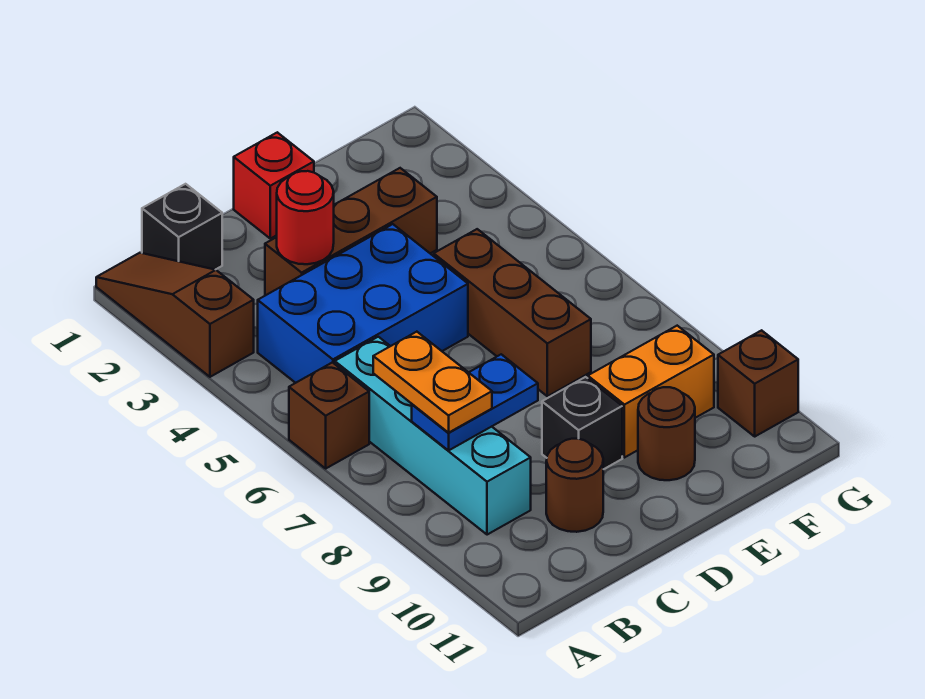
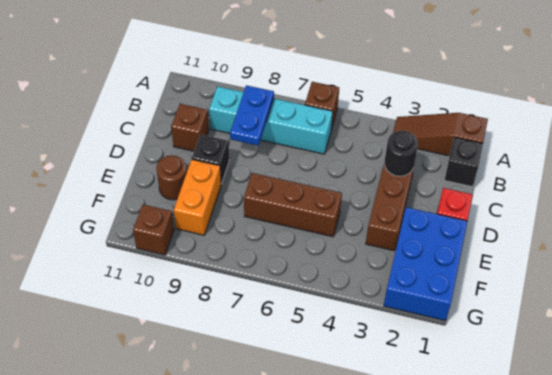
brown 1x3 slope [96,253,254,377] -> brown 1x3 slope turned to [393,113,488,156]
blue 2x3 brick [258,224,468,383] -> blue 2x3 brick moved to [384,207,467,321]
orange 1x2 plate [373,332,492,433] -> none
red 1x1 round brick [277,171,334,264] -> black 1x1 round brick [384,131,418,176]
brown 1x1 round brick [546,439,603,532] -> brown 1x1 brick [171,104,209,151]

